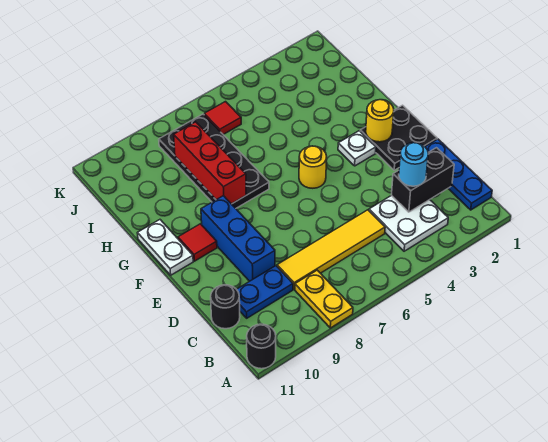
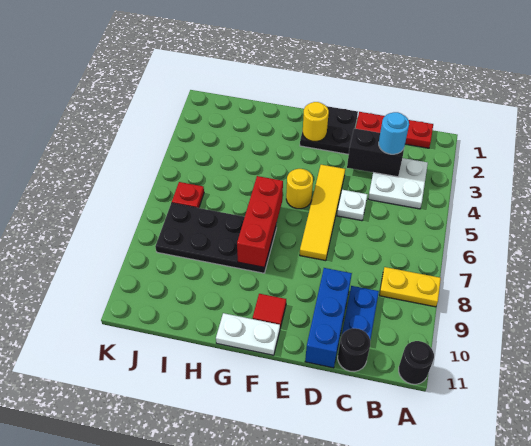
blue 1x3 plate [425,139,492,210] -> red 1x3 plate [356,112,433,148]
black 1x2 brick [392,148,454,212] -> black 1x2 brick turned to [347,128,404,177]
yellow 1x4 tile [277,210,385,289] -> yellow 1x4 tile moved to [300,165,345,261]
blue 1x3 brick [201,196,275,281] -> blue 1x3 brick turned to [305,268,352,368]
white 1x1 plate [338,131,376,166] -> white 1x1 plate moved to [337,190,368,221]
red 1x3 brick [174,122,246,204] -> red 1x3 brick turned to [237,176,283,267]
red 1x1 tile [204,102,241,134] -> red 1x1 plate [172,182,204,208]

